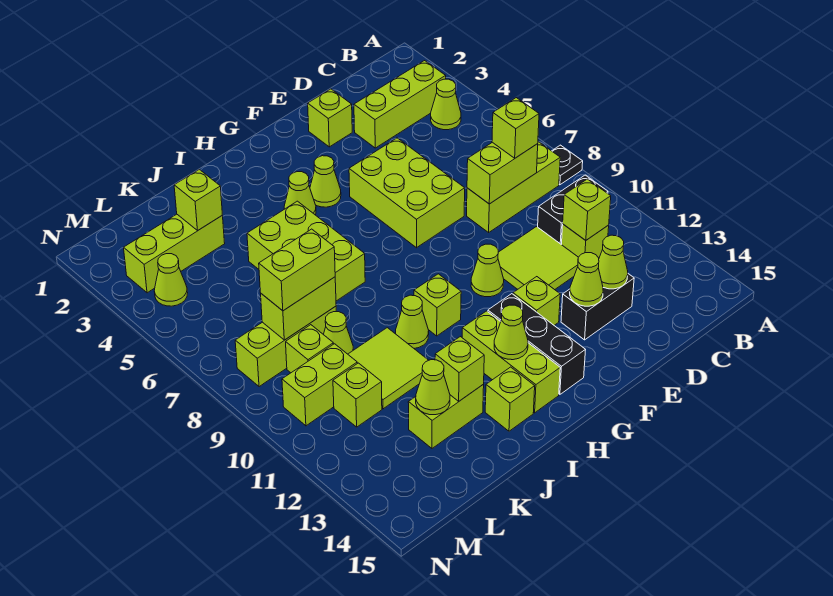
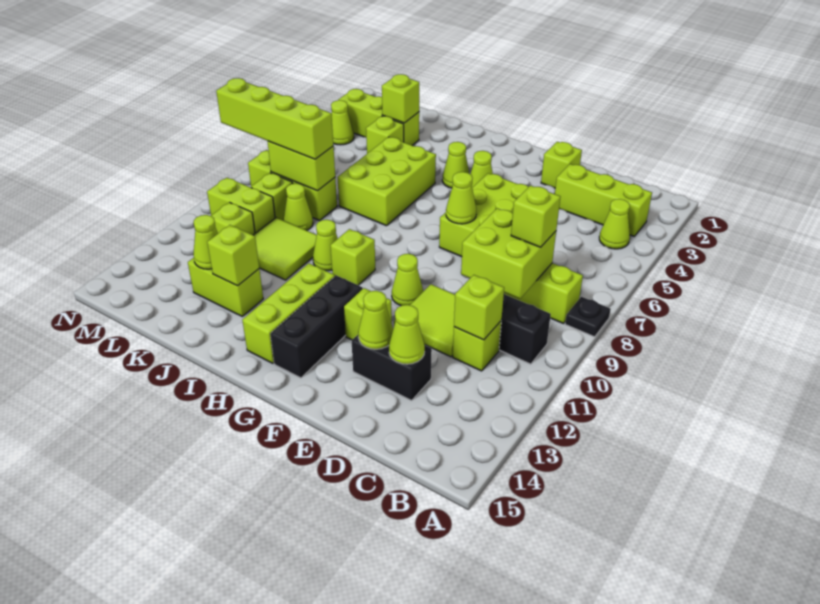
lime 1x2 brick [467,142,538,204] -> lime 2x2 brick [461,208,556,299]
lime 1x1 cone [494,305,528,360] -> lime 1x1 cone moved to [446,172,476,224]
lime 1x1 brick [485,367,535,431] -> lime 1x1 brick moved to [366,116,404,153]
lime 1x2 brick [259,229,335,311] -> lime 1x4 brick [216,78,333,159]

